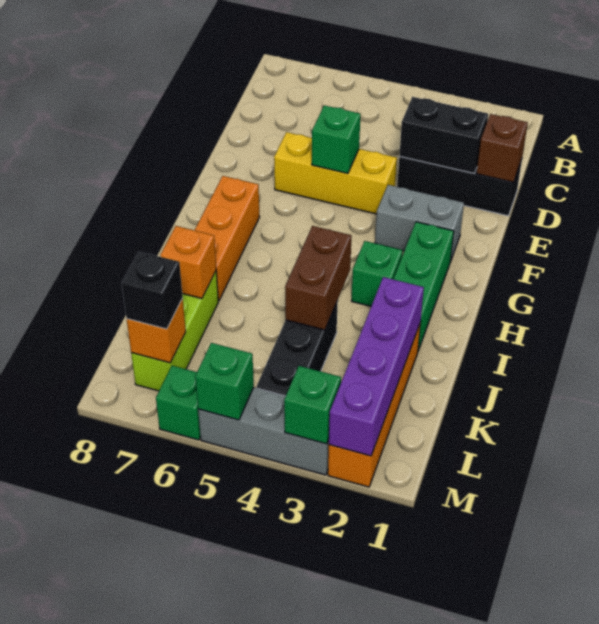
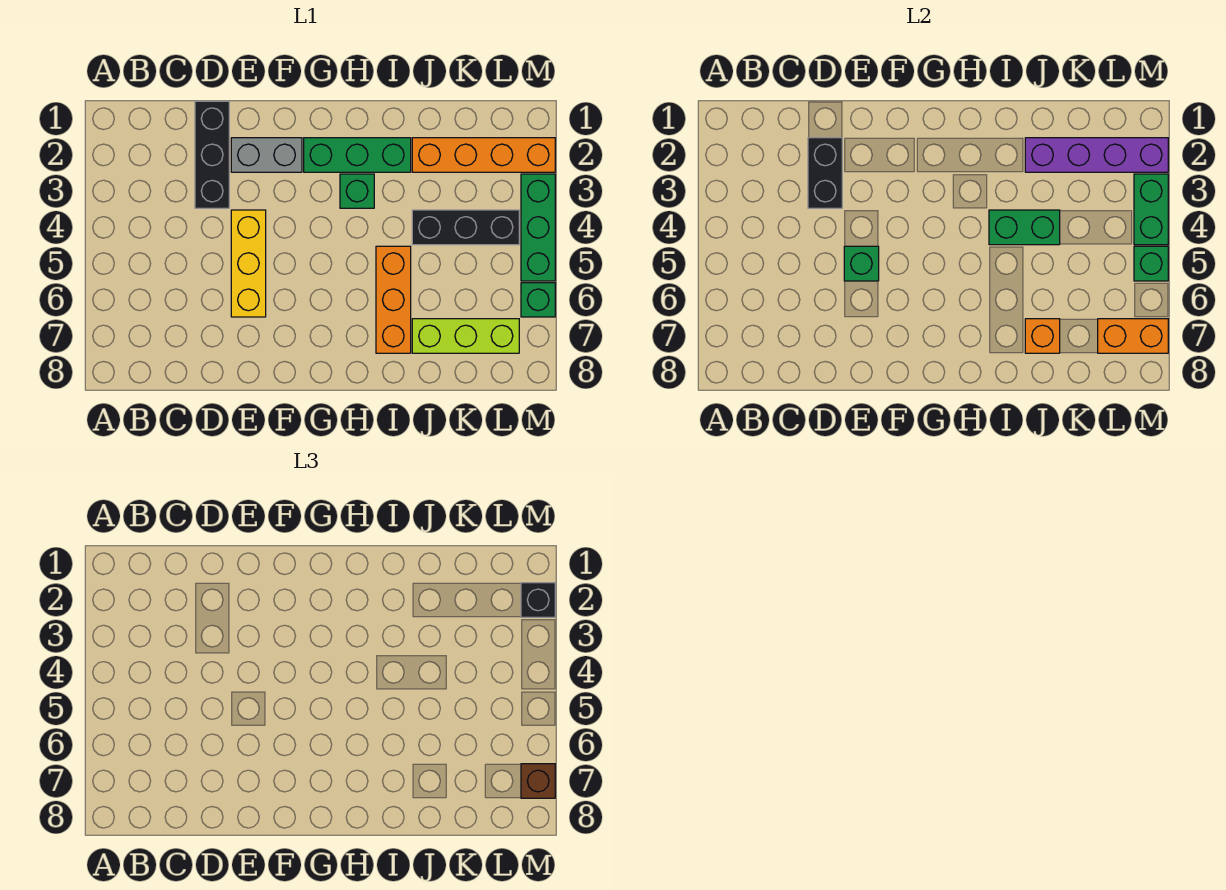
brown 1x1 brick [477,114,528,182] -> brown 1x1 brick moved to [521,764,555,798]
grey 1x2 brick [375,185,464,262] -> grey 1x2 brick turned to [231,138,302,172]
orange 1x3 brick [195,176,259,301] -> orange 1x3 brick turned to [376,246,411,353]
brown 1x2 brick [285,226,352,330] -> green 1x2 brick [989,210,1060,245]
orange 1x1 brick [127,299,186,363] -> orange 1x2 brick [1098,319,1168,353]
black 1x1 brick [122,252,183,329] -> black 1x1 brick moved to [521,583,555,617]
grey 1x3 brick [198,388,329,475] -> green 1x3 brick [521,174,555,281]
green 1x1 brick [284,366,341,444] -> green 1x2 brick [1134,174,1168,245]

